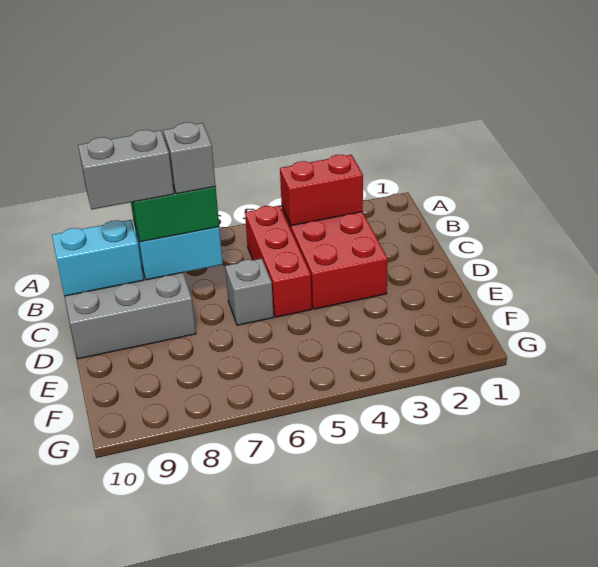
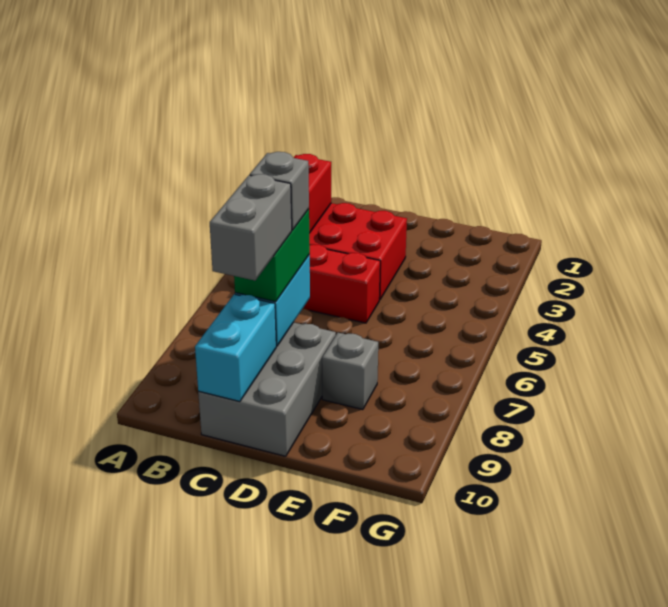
grey 1x1 brick [225,258,274,325] -> grey 1x1 brick moved to [322,333,378,410]

